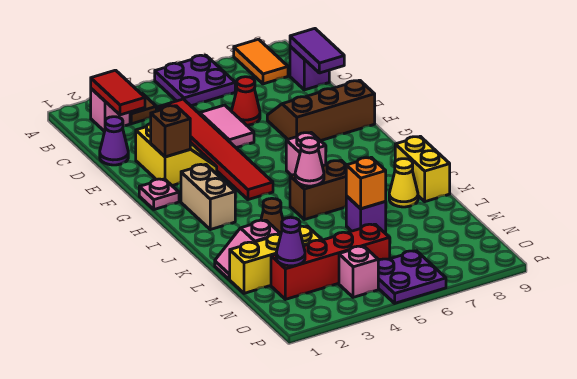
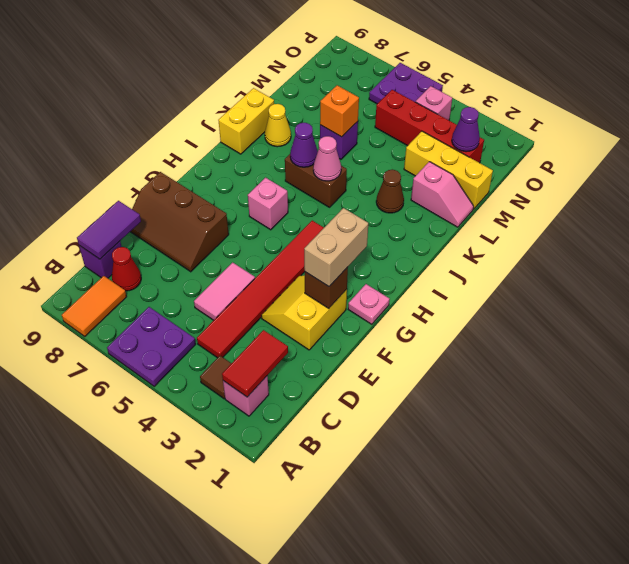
purple 1x1 cone [100,117,128,165] -> purple 1x1 cone moved to [290,123,318,167]
red 1x1 cone [232,77,260,125] -> red 1x1 cone moved to [112,247,141,291]
tan 1x2 brick [181,164,235,230] -> tan 1x2 brick moved to [304,208,368,287]

